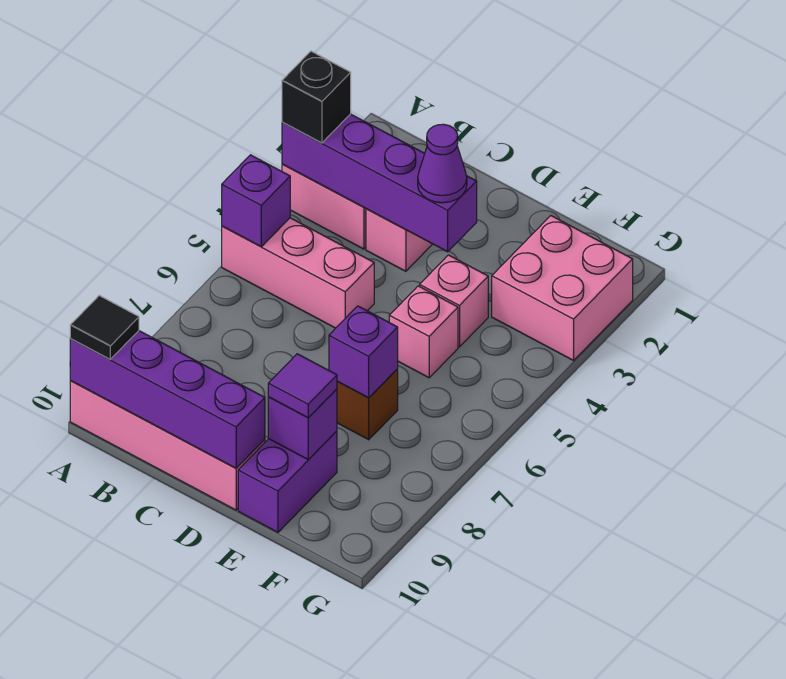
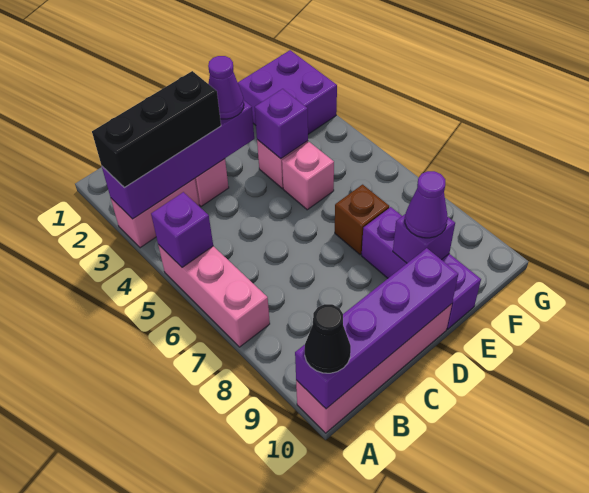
black 1x1 brick [282,51,351,143] -> black 1x3 brick [92,71,221,188]
pink 1x3 brick [222,218,374,328] -> pink 1x3 brick turned to [158,245,270,347]
black 1x1 tile [70,296,139,359] -> black 1x1 cone [305,304,351,373]
purple 1x1 brick [329,306,398,398] -> purple 1x1 brick moved to [255,89,308,159]
purple 1x2 brick [238,431,337,532] -> purple 1x3 brick [362,207,481,329]
purple 1x1 tile [268,354,337,418] -> purple 1x1 cone [405,171,448,238]
pink 2x2 brick [492,216,633,360] -> purple 2x2 brick [238,50,337,134]

